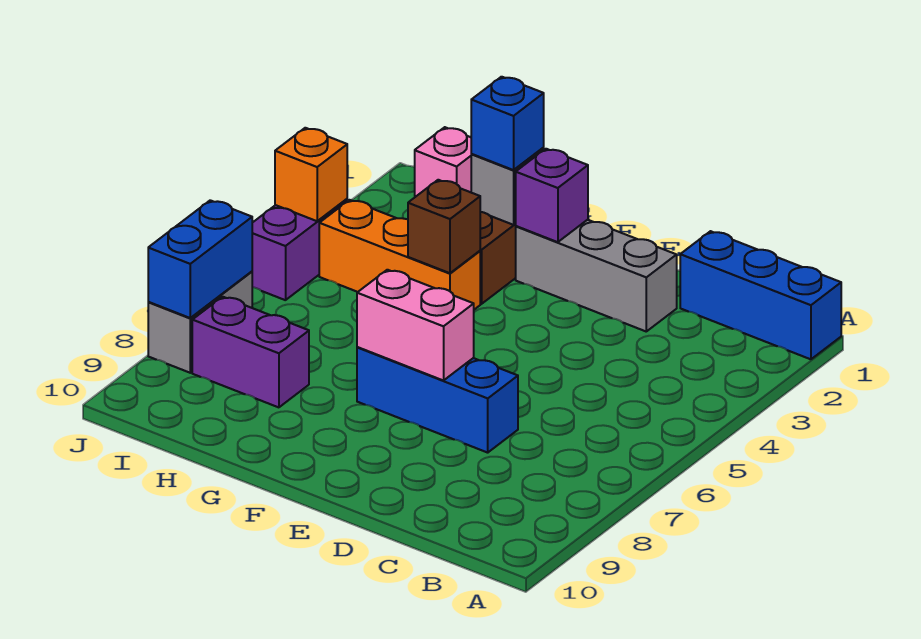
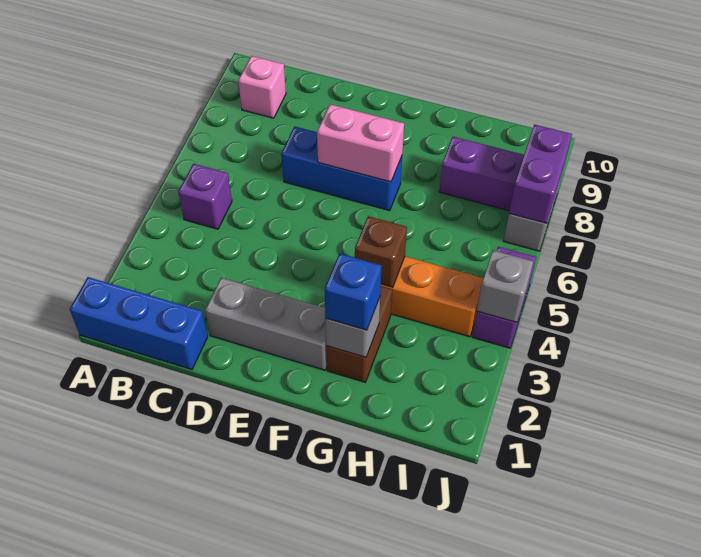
purple 1x1 brick [516,149,588,242] -> purple 1x1 brick moved to [178,164,232,229]
pink 1x1 brick [415,127,471,197] -> pink 1x1 brick moved to [238,56,286,118]
orange 1x1 brick [275,128,347,221] -> grey 1x1 brick [477,250,533,322]
blue 1x2 brick [148,200,252,318] -> purple 1x2 brick [509,125,572,223]

